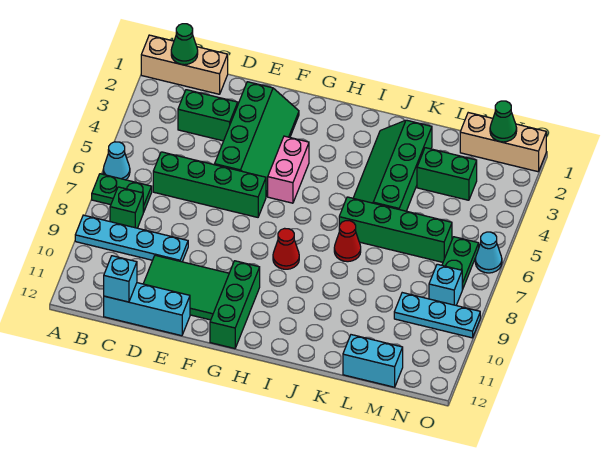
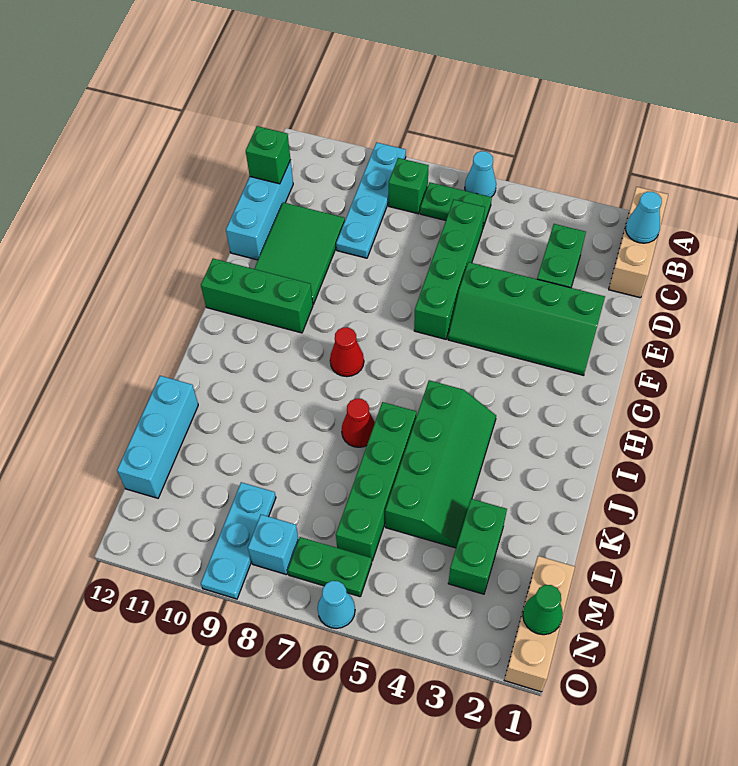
green 1x2 plate [92,174,152,212] -> green 1x2 plate turned to [420,182,492,227]
green 1x1 cone [171,24,198,65] -> cyan 1x1 cone [626,192,662,243]
cyan 1x1 brick [104,256,137,302] -> green 1x1 brick [246,126,291,184]
pink 1x2 brick [268,136,309,203] -> none
green 2x4 slope [354,120,432,211] -> green 2x4 slope turned to [385,380,496,548]
cyan 1x2 brick [343,335,403,387] -> cyan 1x3 brick [117,376,198,498]

